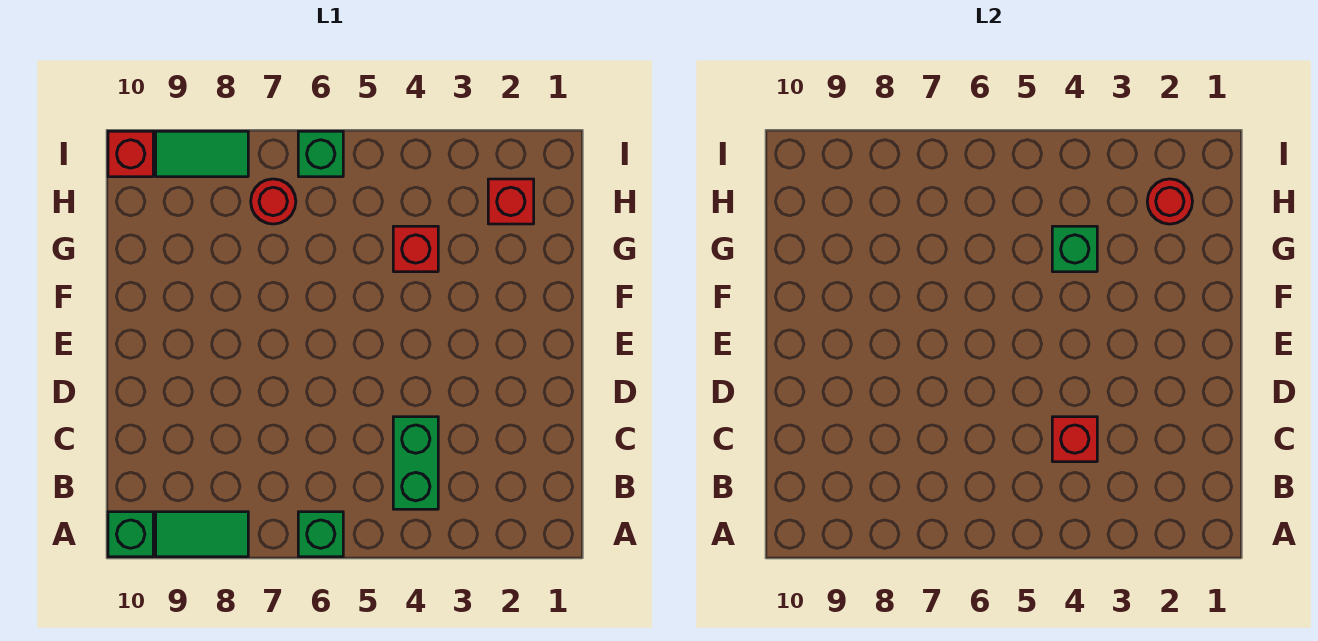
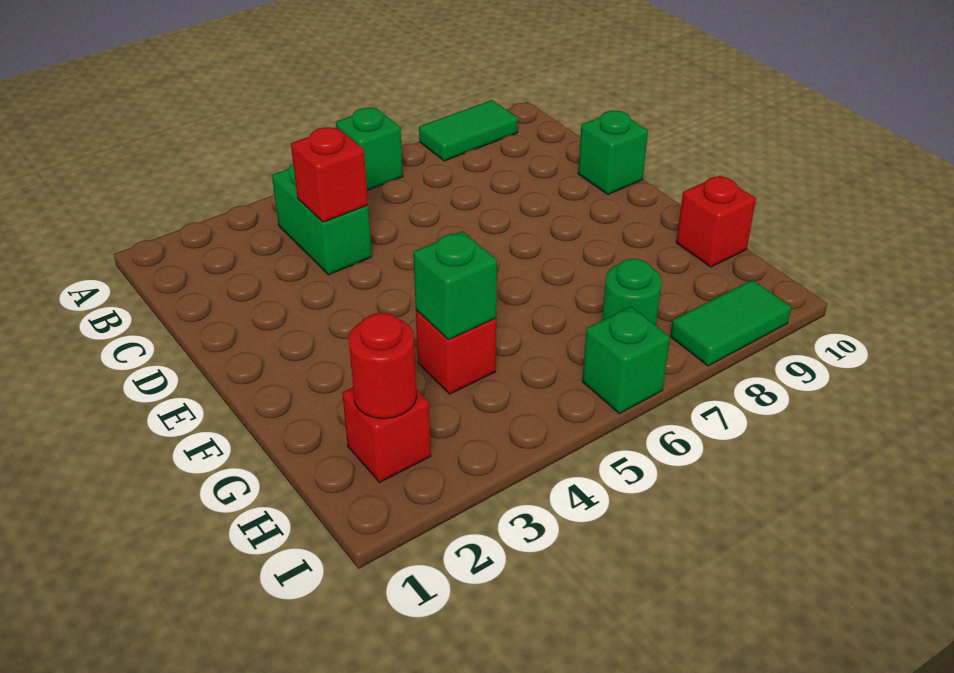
green 1x1 brick [108,512,153,557] -> green 1x1 brick moved to [578,111,648,194]
red 1x1 round brick [251,179,296,224] -> green 1x1 round brick [602,259,662,326]
red 1x1 brick [108,131,153,177] -> red 1x1 brick moved to [676,176,756,267]

